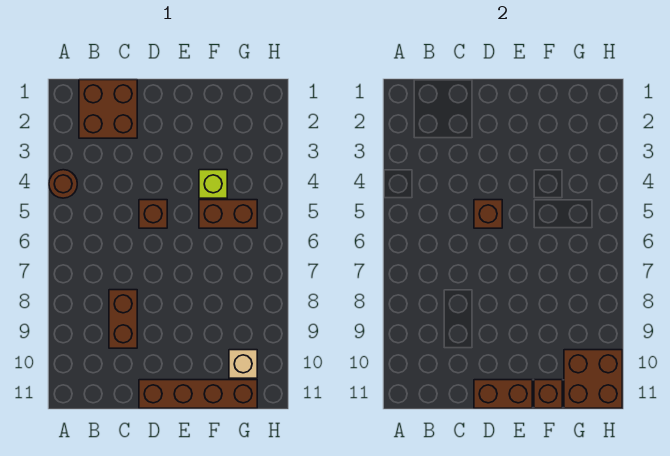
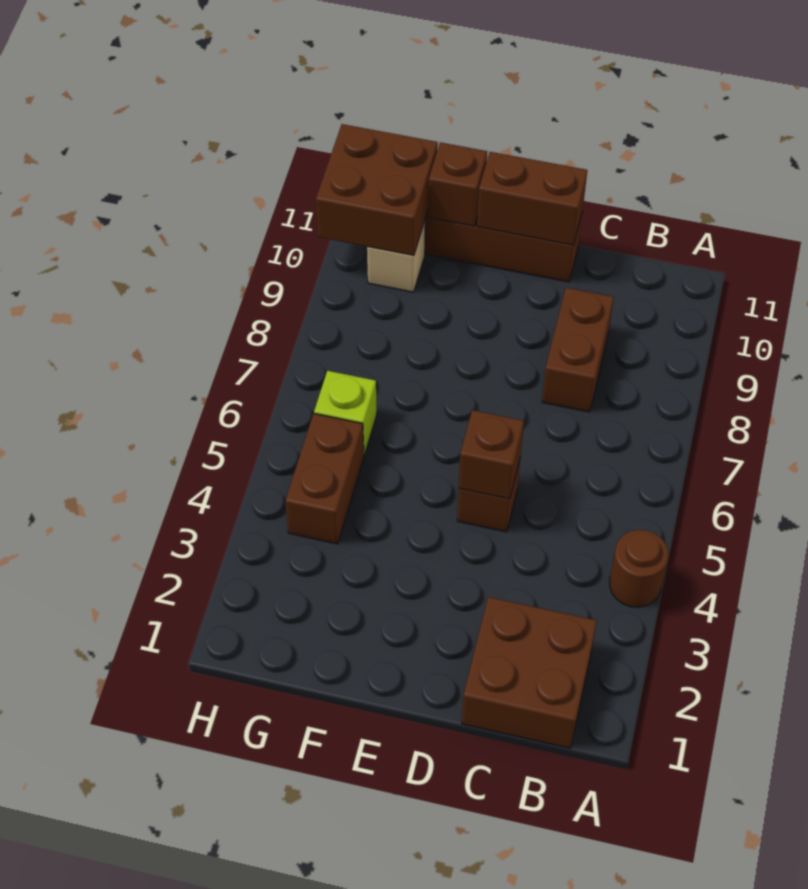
lime 1x1 brick [199,170,227,198] -> lime 1x1 brick moved to [314,371,377,455]
brown 1x2 brick [199,200,257,228] -> brown 1x2 brick turned to [285,414,364,544]

